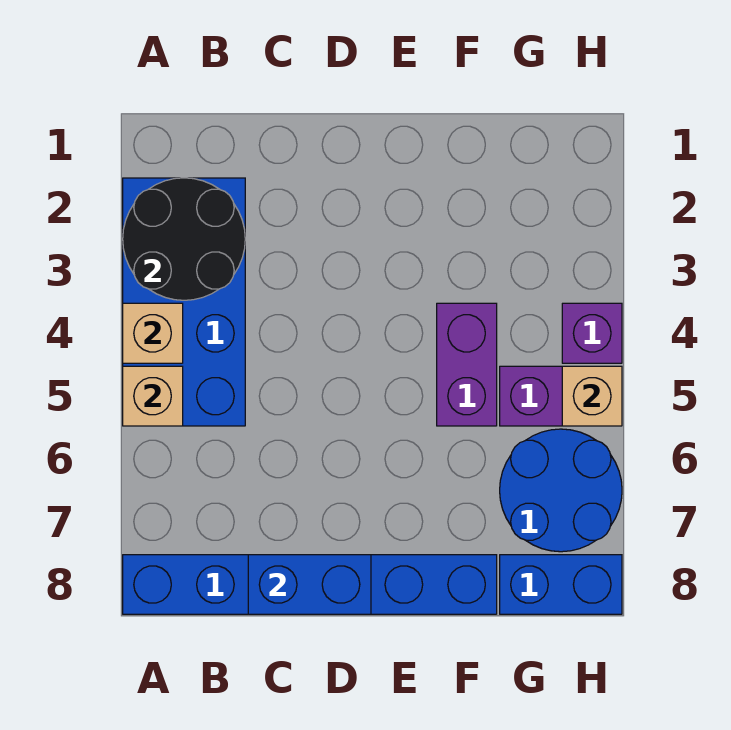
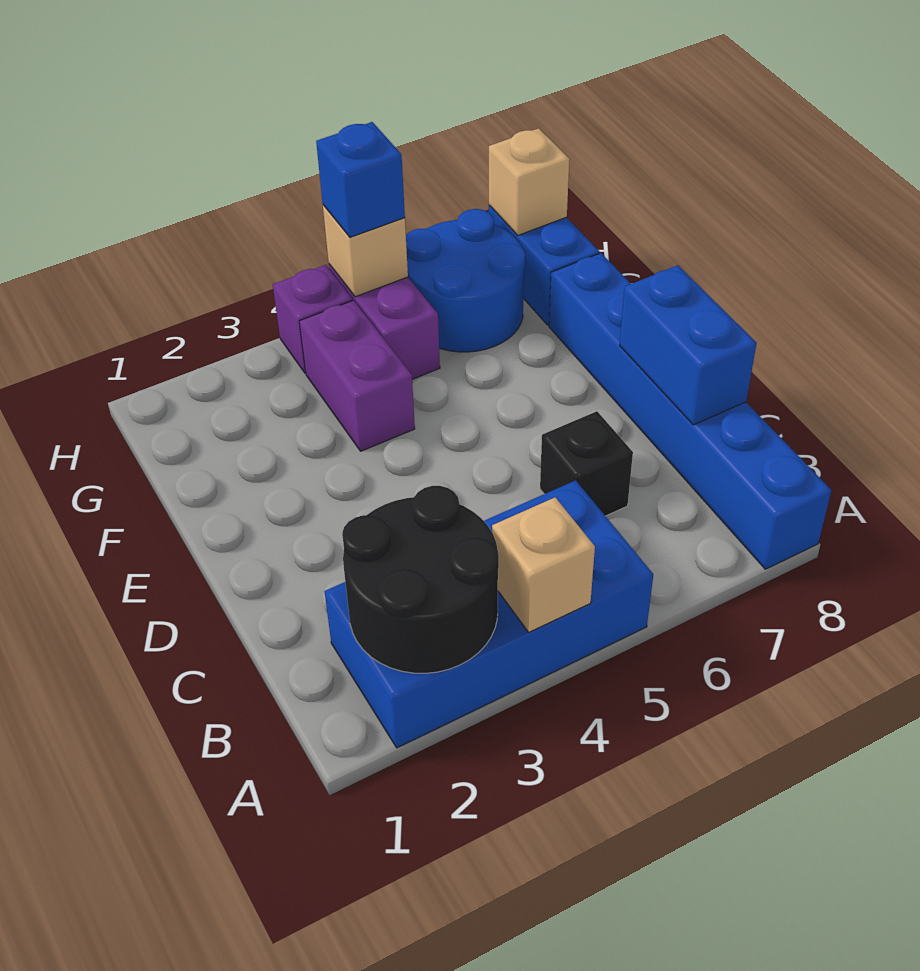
tan 1x1 brick [123,366,183,426] -> tan 1x1 brick moved to [489,128,570,235]
none -> black 1x1 brick [540,411,633,516]
purple 1x2 brick [437,303,497,426] -> purple 1x2 brick turned to [299,300,415,451]
none -> blue 1x1 brick [316,122,405,237]

